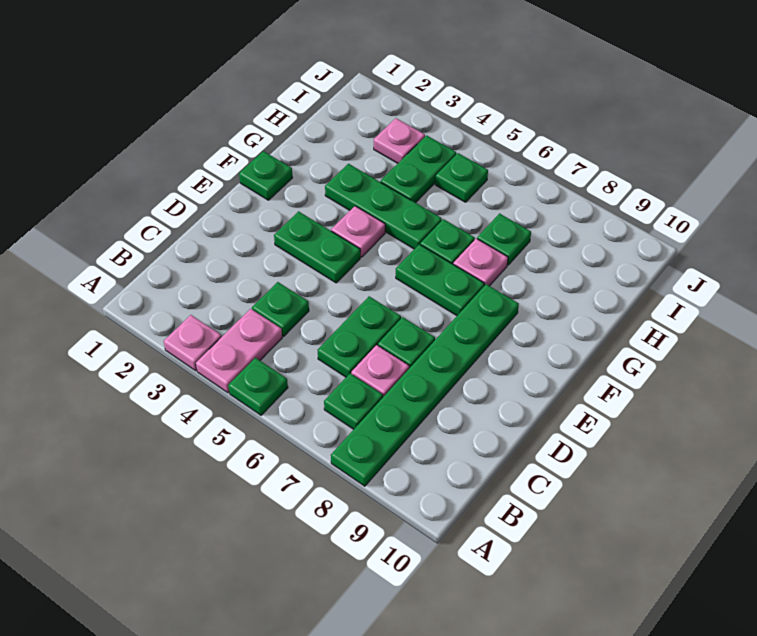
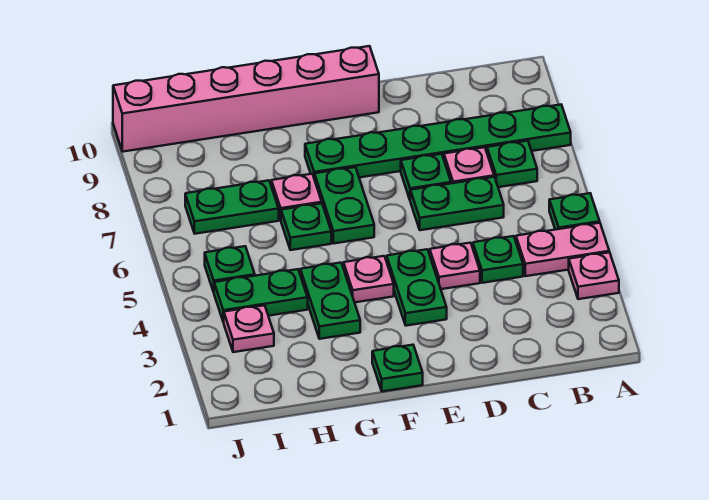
none -> pink 1x1 plate [430,243,480,289]
none -> pink 1x6 brick [113,46,379,152]
green 1x3 plate [325,164,442,249] -> green 1x2 plate [300,263,360,339]
green 1x1 plate [477,214,531,265] -> green 1x2 plate [185,180,279,234]

